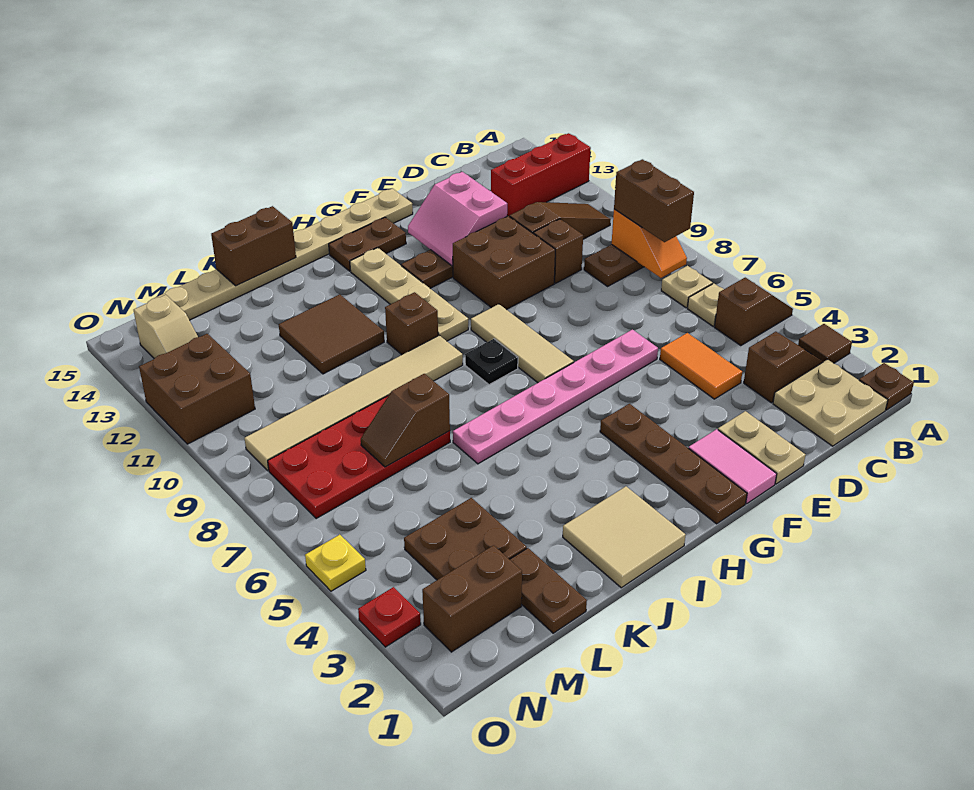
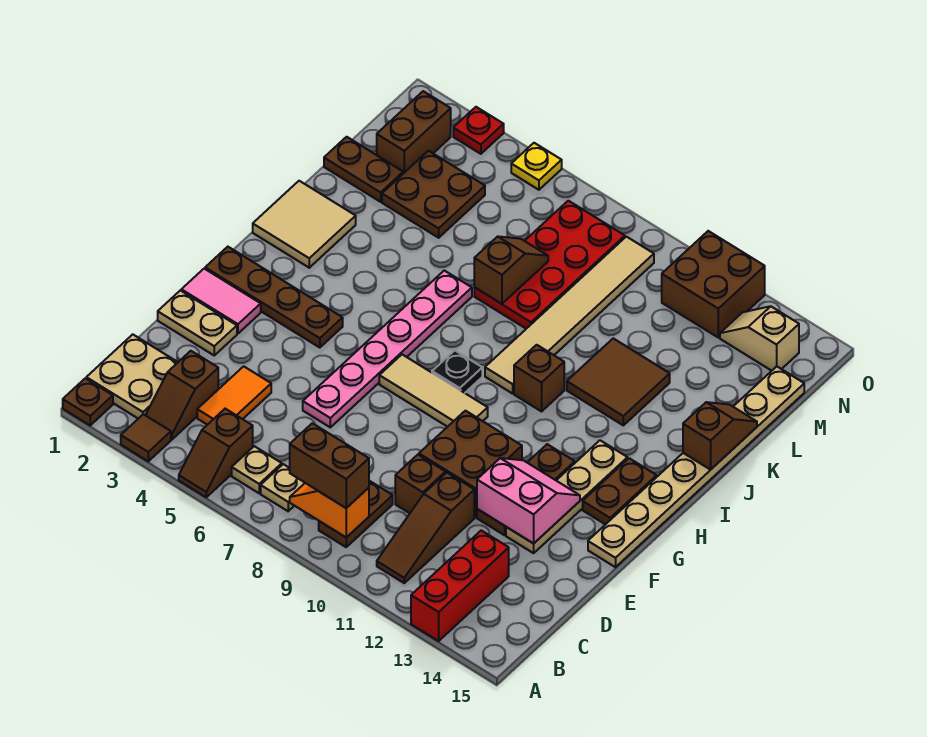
orange 1x2 tile [660,333,742,399] -> orange 1x2 tile turned to [197,366,271,425]
tan 1x4 plate [350,248,468,341] -> tan 1x4 plate turned to [506,440,628,553]
brown 1x2 brick [211,206,296,286] -> brown 1x2 slope [683,402,757,470]

